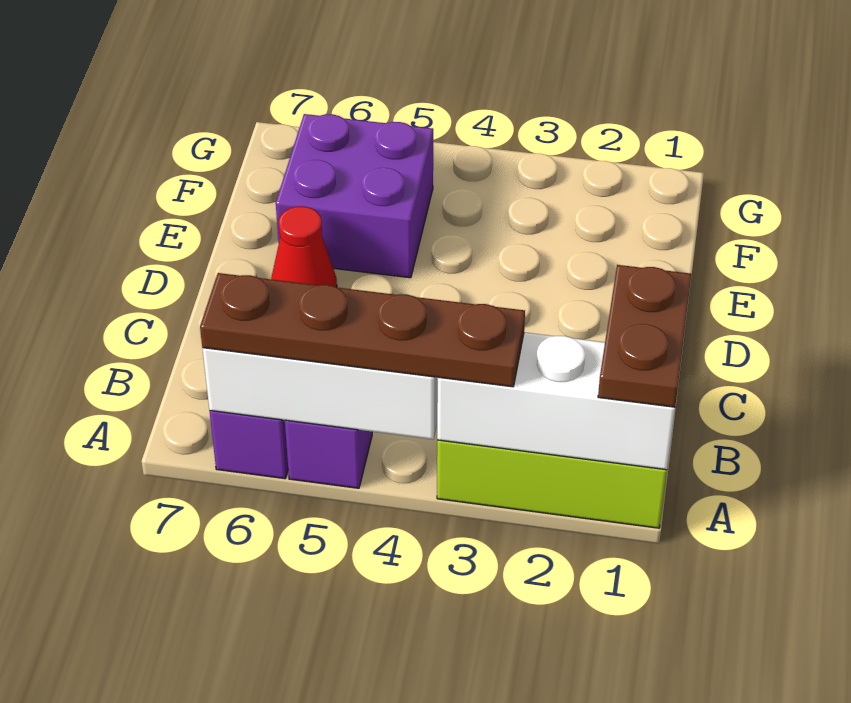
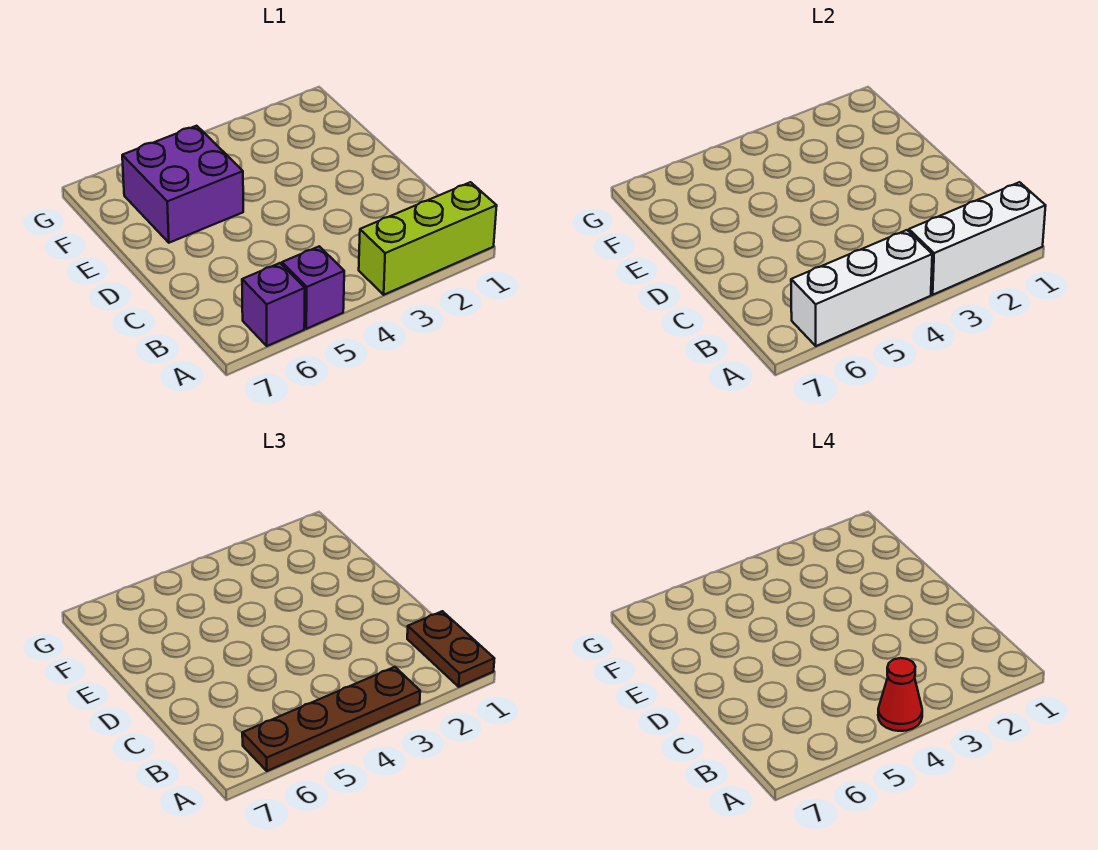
red 1x1 cone [271,206,337,287] -> red 1x1 cone moved to [878,658,922,731]

